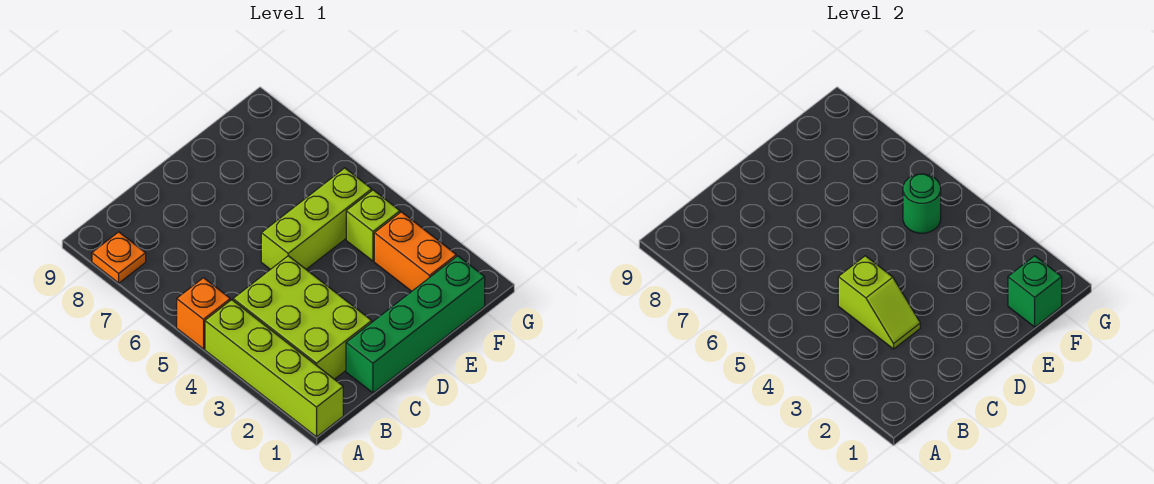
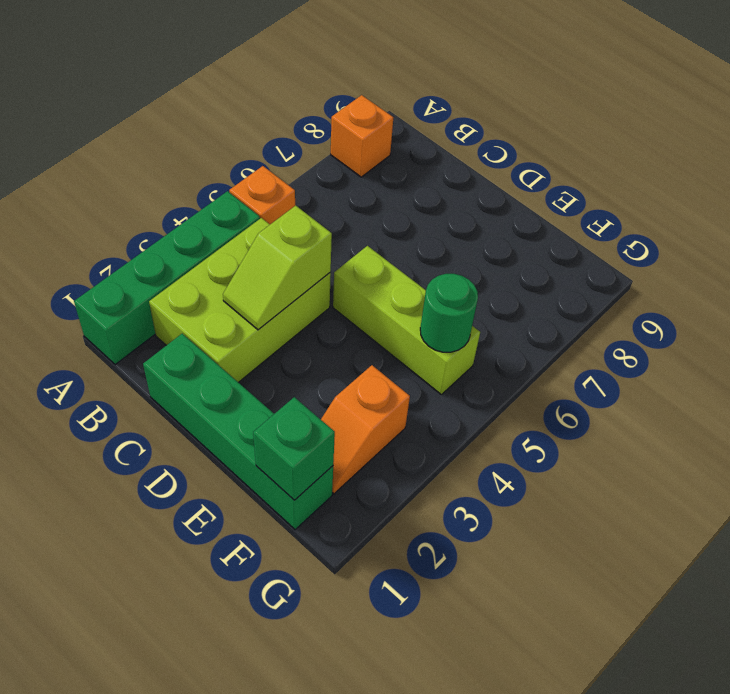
lime 1x4 brick [205,300,343,437] -> green 1x4 brick [74,191,260,365]
orange 1x1 plate [92,232,146,283] -> orange 1x1 brick [331,95,394,177]
orange 1x2 brick [374,212,456,291] -> orange 1x2 slope [321,365,410,494]
lime 1x1 brick [346,190,400,261] -> none

